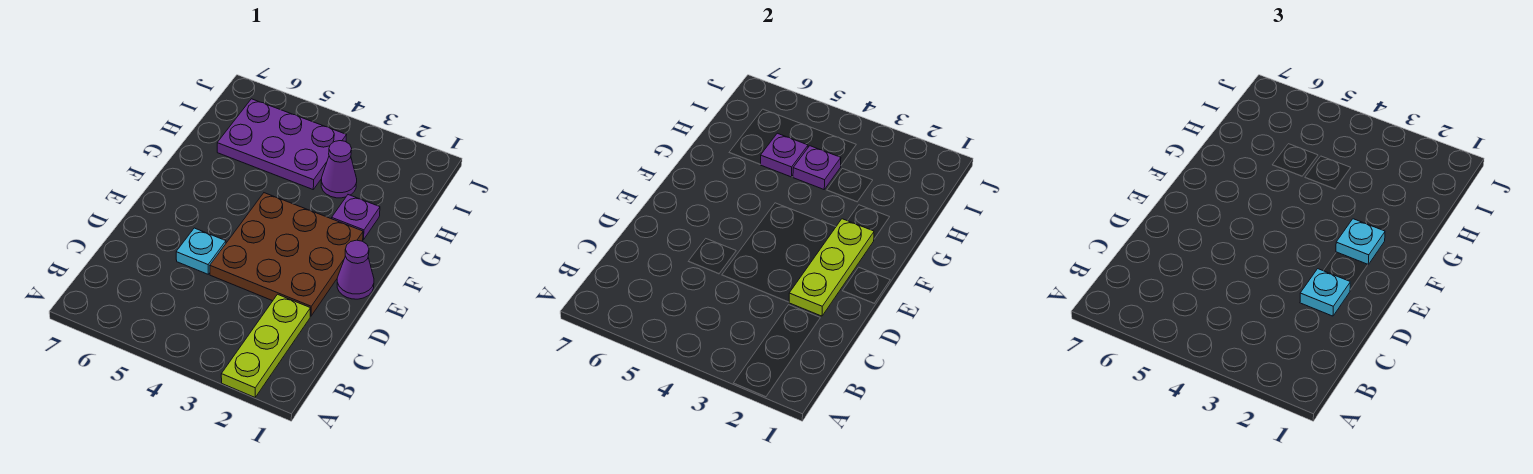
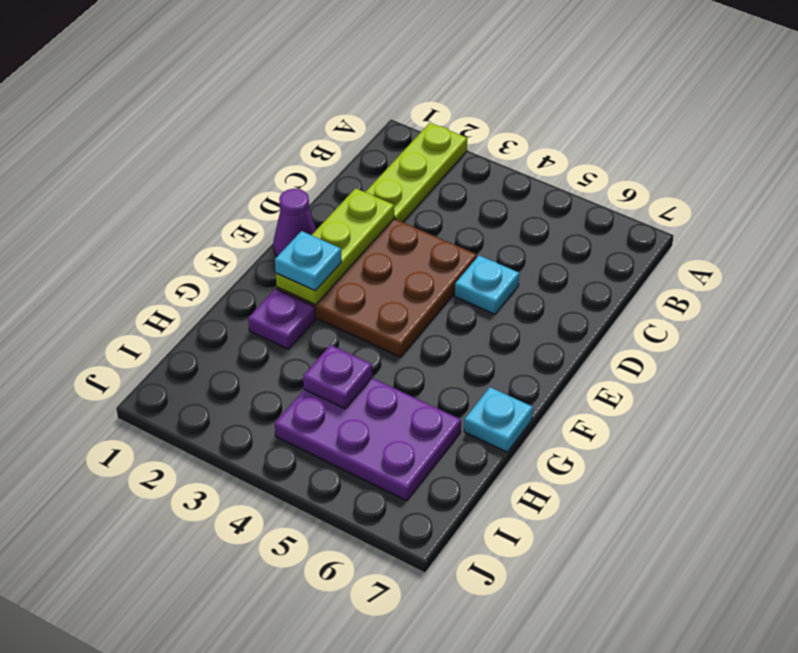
cyan 1x1 plate [1300,269,1350,316] -> cyan 1x1 plate moved to [464,387,533,452]
purple 1x1 cone [321,141,357,198] -> none
purple 1x1 plate [760,133,808,177] -> none

